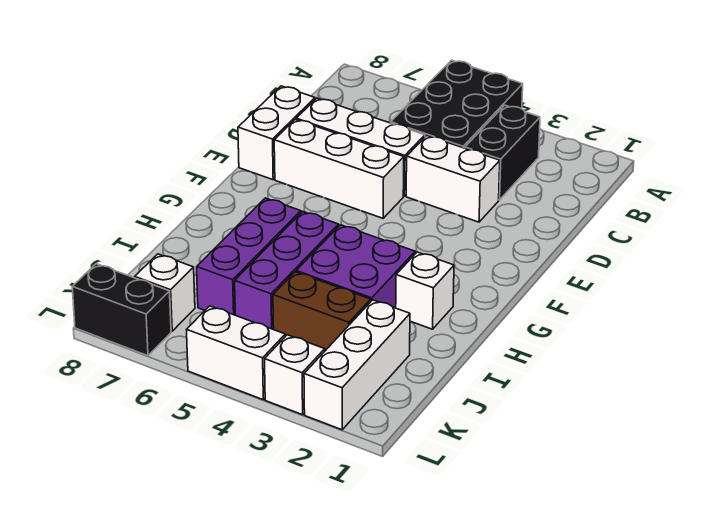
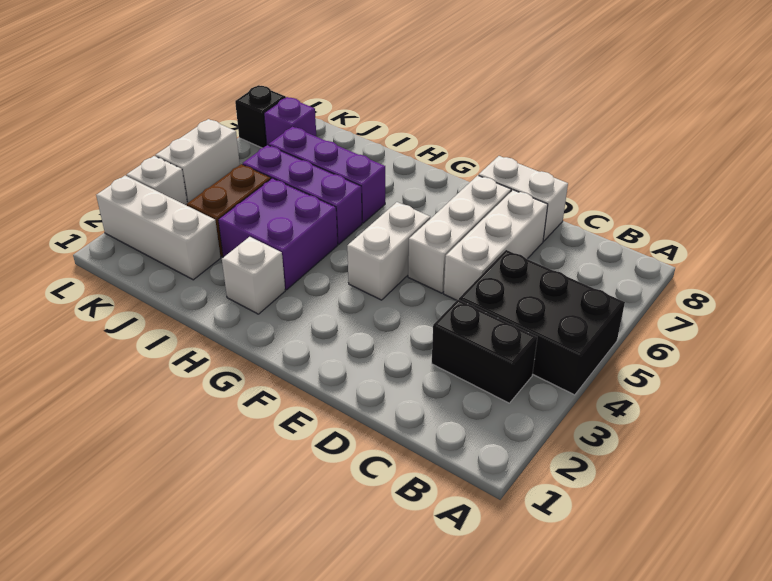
white 1x2 brick [406,136,500,222] -> white 1x2 brick moved to [347,202,430,300]
white 1x1 brick [135,254,195,331] -> purple 1x1 brick [264,97,316,145]
black 1x2 brick [72,264,171,356] -> black 1x1 brick [235,85,286,148]

